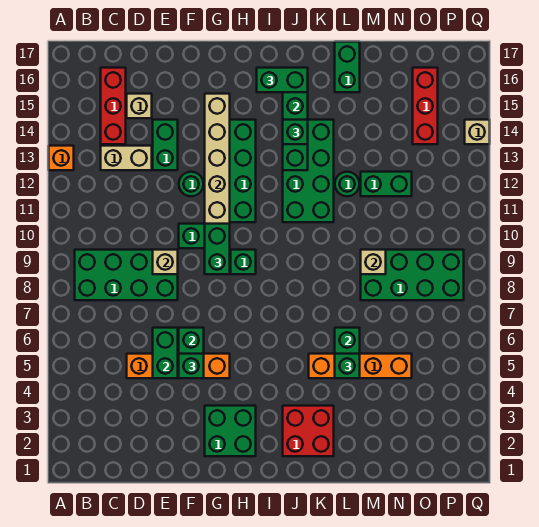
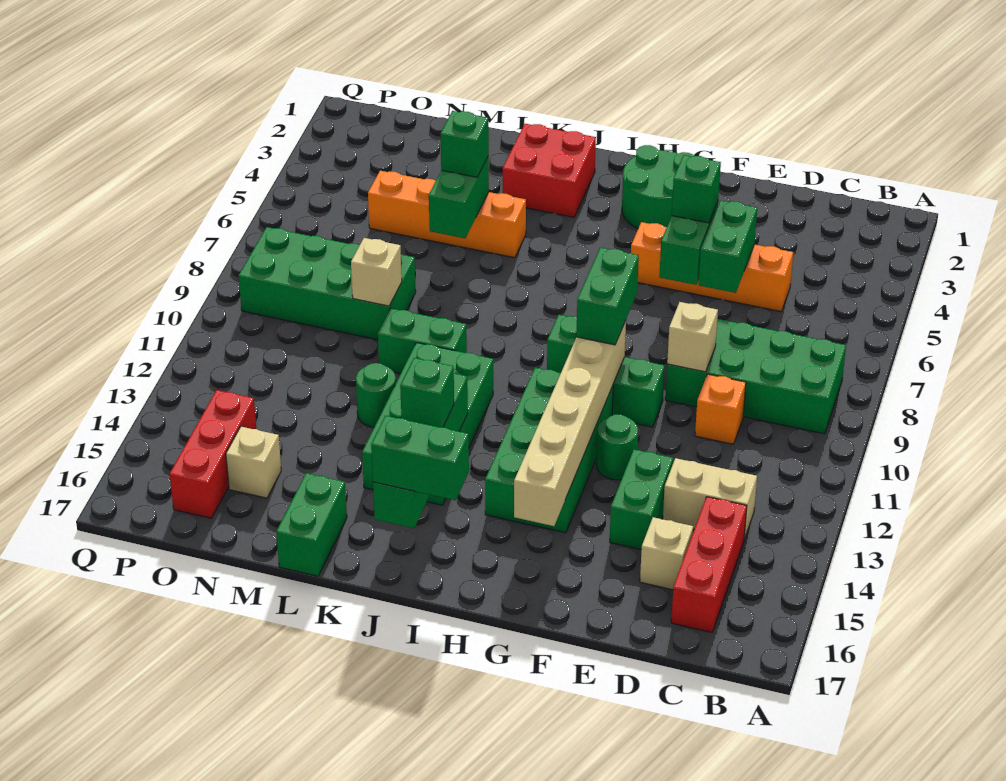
orange 1x1 brick [49,146,74,170] -> orange 1x1 brick moved to [695,374,746,444]
green 2x2 brick [205,406,256,456] -> green 2x2 round brick [622,145,694,228]
green 1x2 brick [361,172,412,196] -> green 1x2 brick moved to [378,308,467,373]
tan 1x1 brick [465,120,490,144] -> tan 1x1 brick moved to [226,427,281,498]

